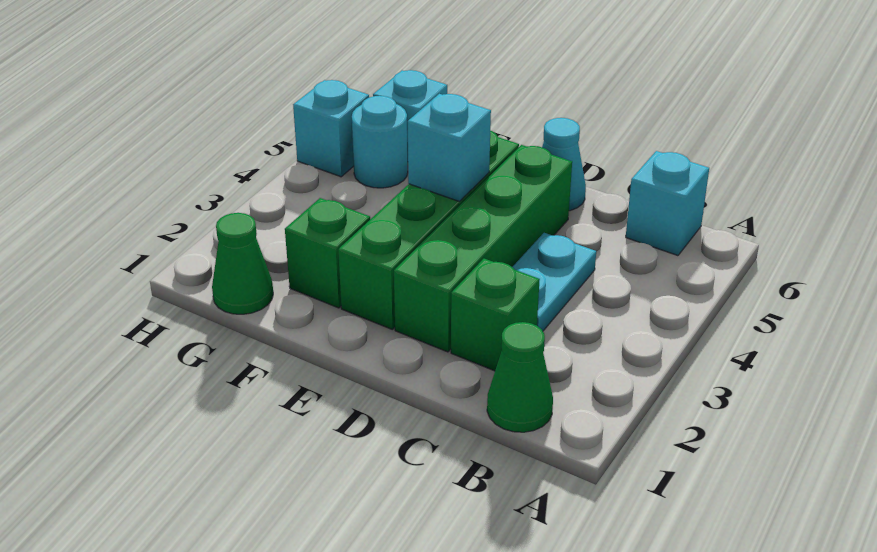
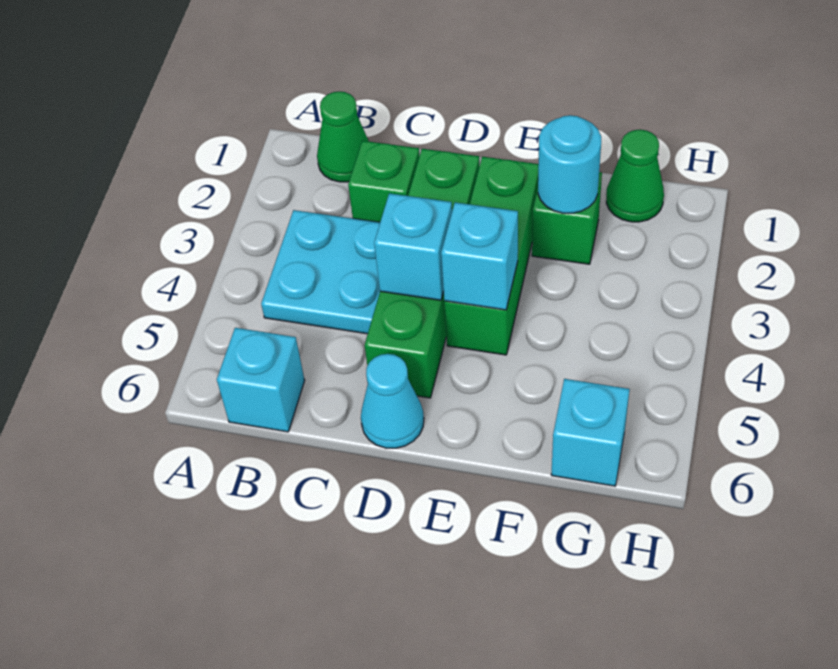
cyan 1x2 plate [513,233,596,331] -> cyan 2x2 plate [261,210,380,334]
green 1x4 brick [338,131,519,330] -> green 1x3 brick [444,157,539,355]
cyan 1x1 round brick [352,96,408,188] -> cyan 1x1 round brick moved to [538,115,601,213]
cyan 1x1 brick [293,80,369,177] -> cyan 1x1 brick moved to [374,193,452,300]

